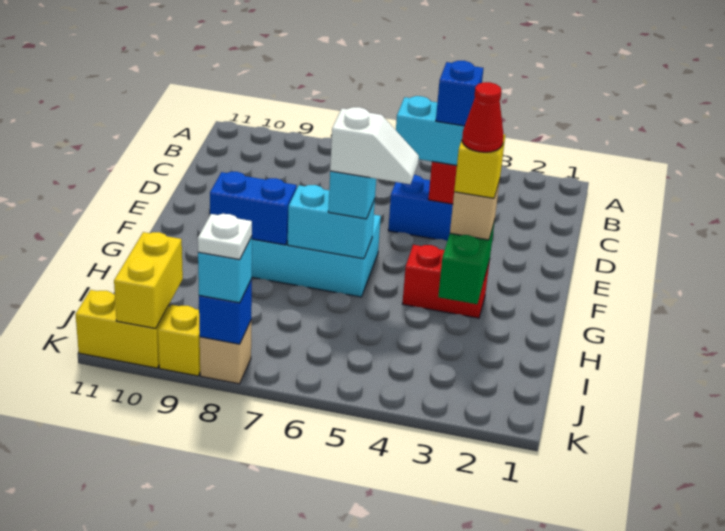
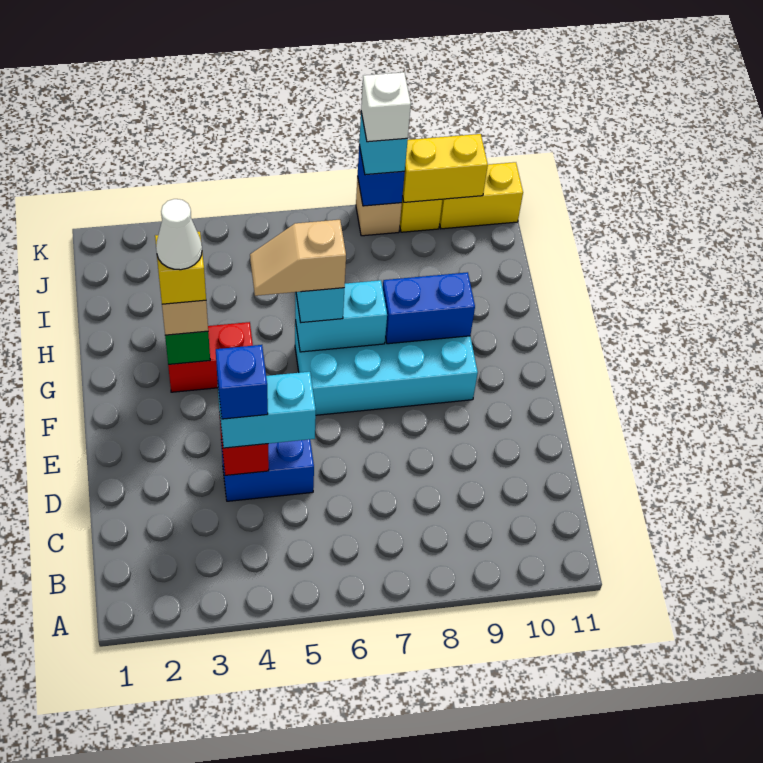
red 1x1 cone [462,82,504,152] -> white 1x1 cone [156,199,202,270]
white 1x2 slope [330,107,419,184] -> tan 1x2 slope [250,220,346,296]
yellow 1x2 brick [114,232,183,329] -> yellow 1x2 brick turned to [402,134,488,202]
white 1x1 plate [198,214,252,260] -> white 1x1 brick [361,72,411,142]

